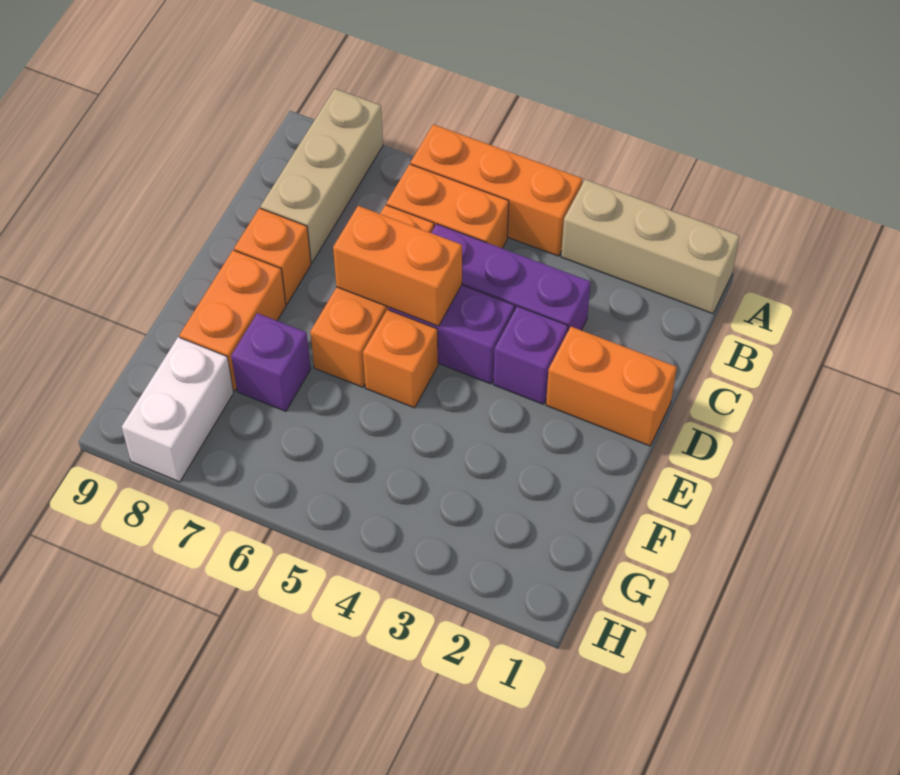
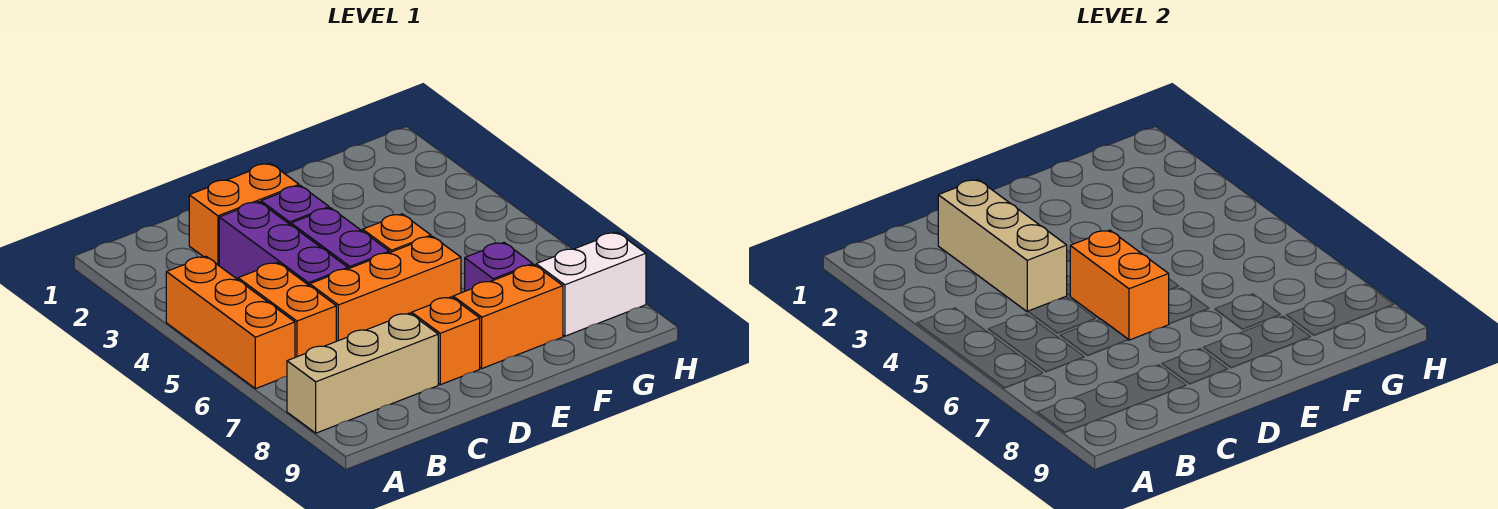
tan 1x3 brick [561,179,740,314] -> tan 1x3 brick moved to [938,179,1067,312]
orange 1x2 brick [546,327,677,446] -> orange 1x2 brick turned to [189,163,299,265]

